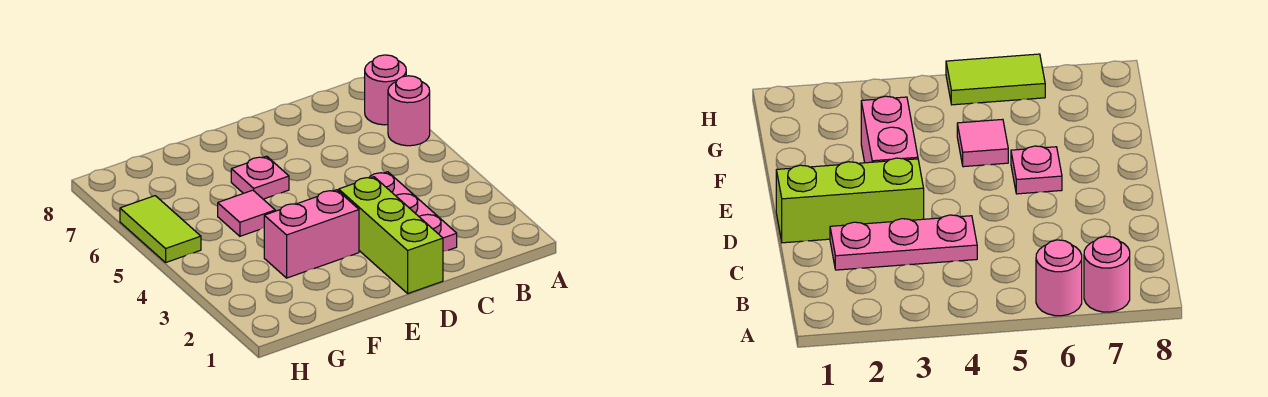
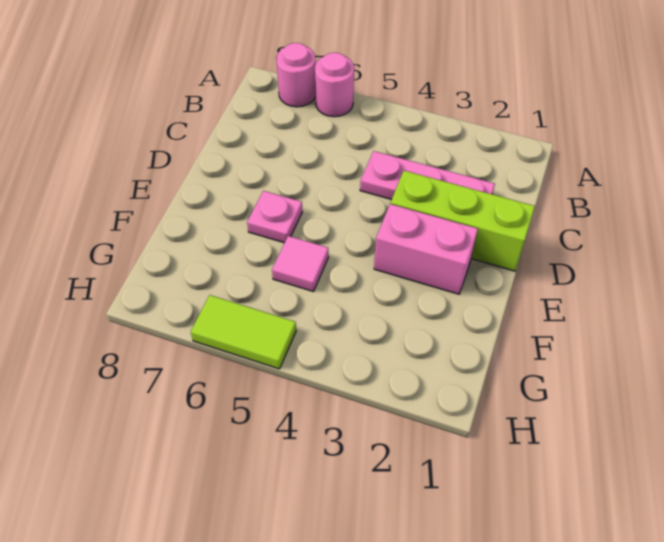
pink 1x2 brick [264,190,359,278] -> pink 1x2 brick turned to [374,204,478,294]

